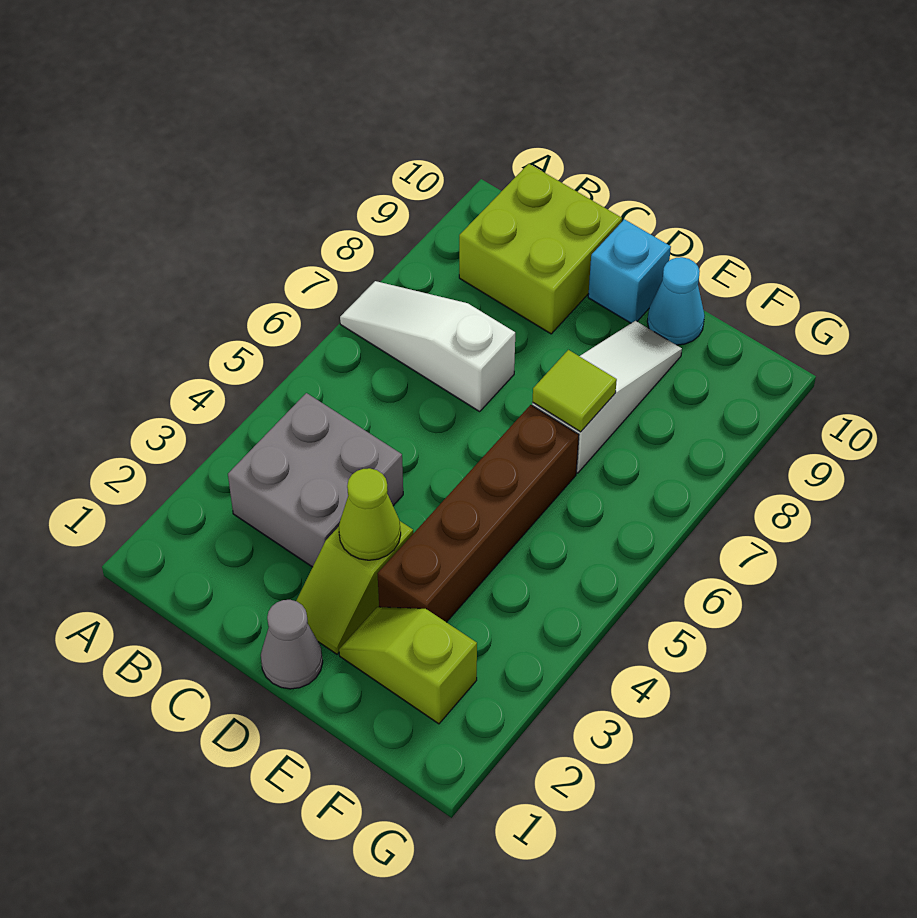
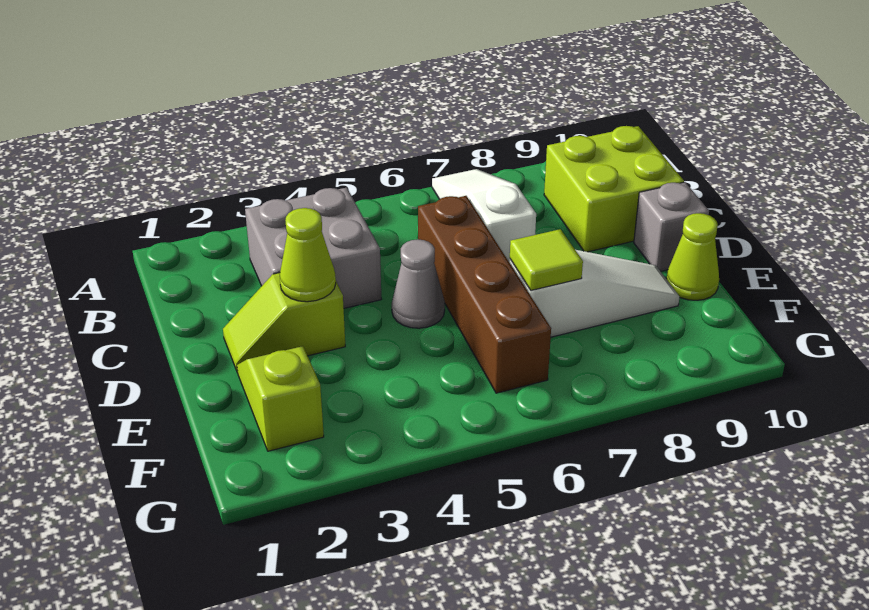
grey 1x1 cone [261,600,323,689] -> grey 1x1 cone moved to [392,239,445,328]
cyan 1x1 brick [588,219,671,323] -> grey 1x1 brick [634,182,709,271]
brown 1x4 brick [377,405,579,622] -> brown 1x4 brick turned to [418,196,551,393]
cyan 1x1 cone [647,257,705,345] -> lime 1x1 cone [667,213,719,300]

